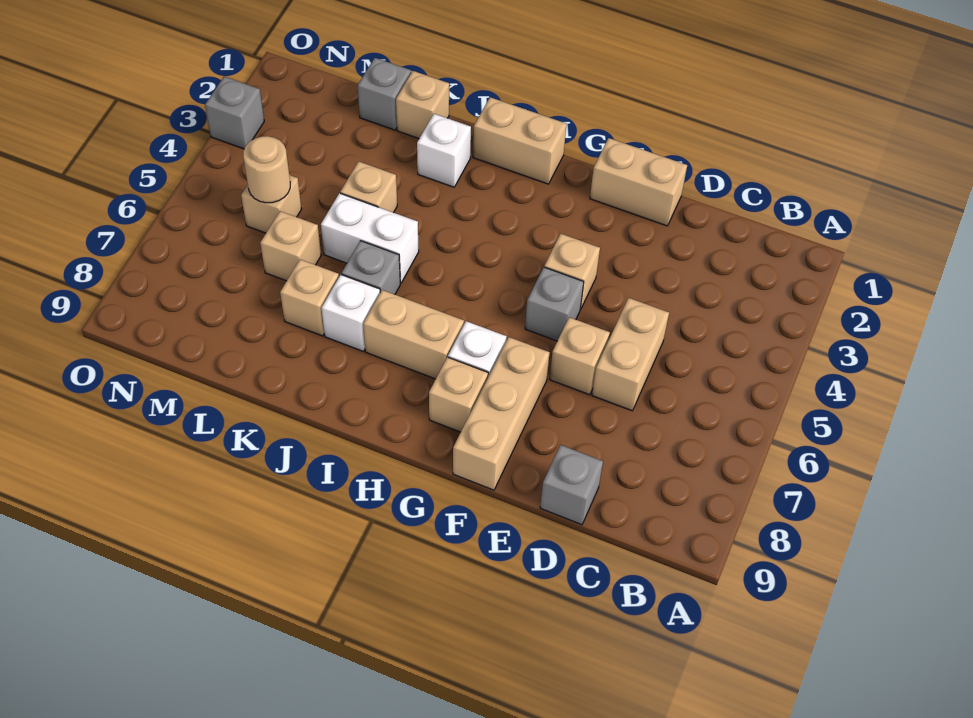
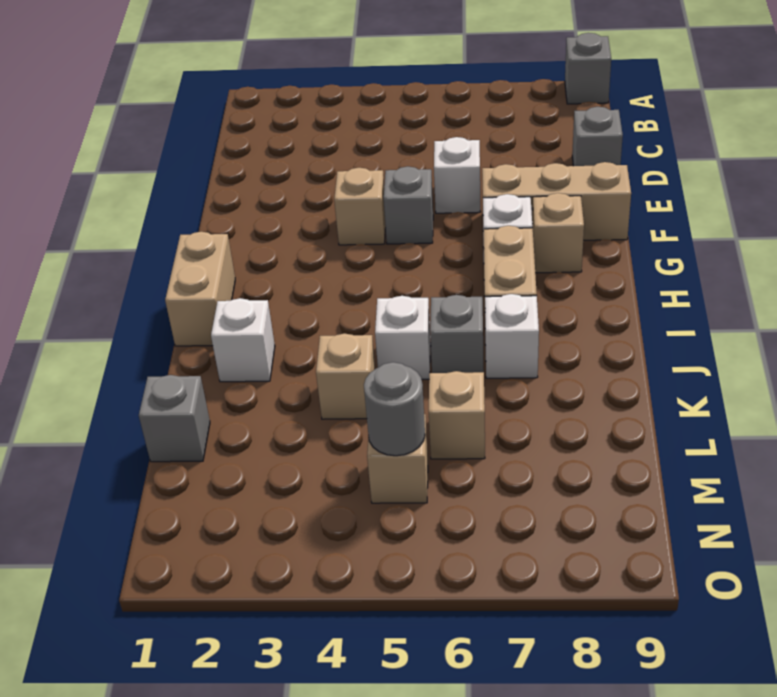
tan 1x2 brick [592,298,669,411] -> none
tan 1x2 brick [590,138,687,226] -> none
tan 1x1 brick [550,317,610,395] -> white 1x1 brick [434,137,480,213]
white 1x2 brick [321,193,419,283] -> white 1x1 brick [375,296,431,379]
tan 1x1 brick [396,71,449,139] -> none
tan 1x1 brick [280,259,339,336] -> none
tan 1x1 round brick [243,136,290,203] -> grey 1x1 round brick [364,362,425,456]
grey 1x1 brick [205,77,264,149] -> grey 1x1 brick moved to [565,33,611,104]

